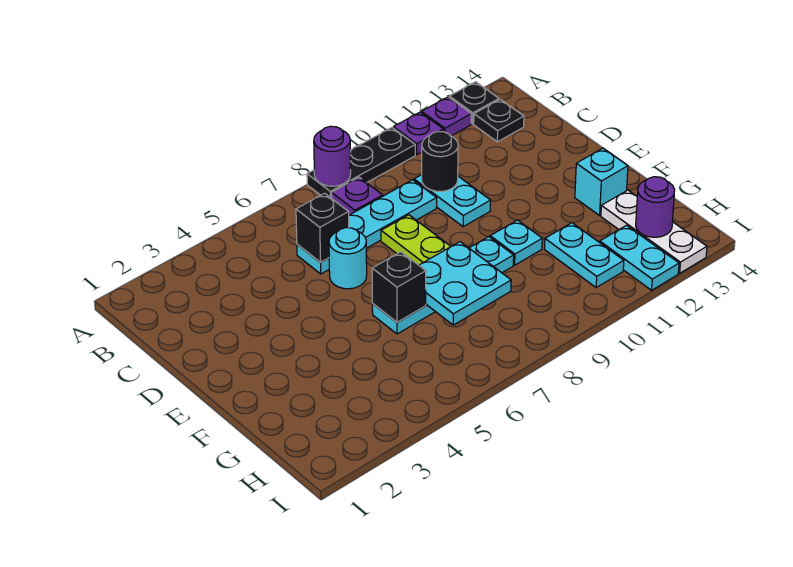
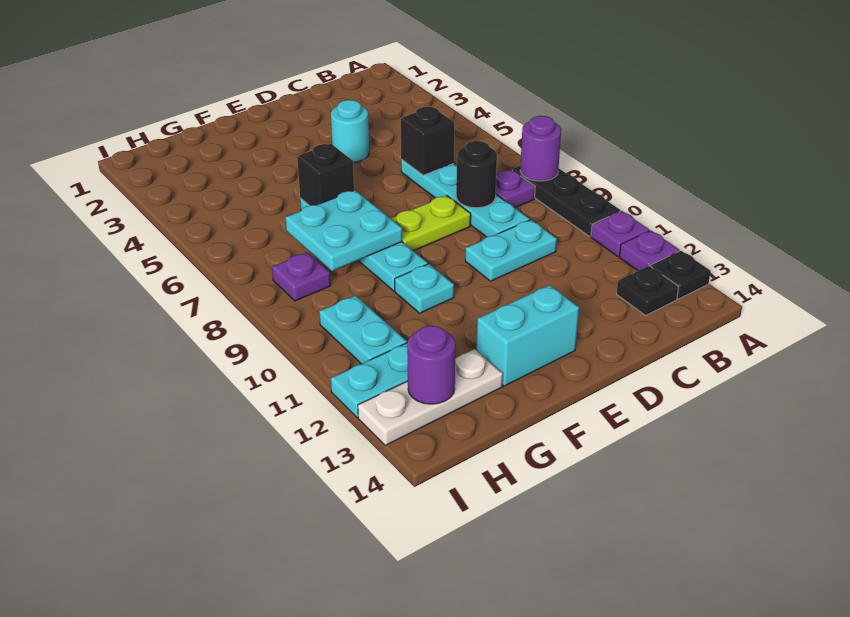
black 1x1 round brick [422,132,458,191] -> black 1x1 round brick moved to [456,141,497,208]
cyan 1x1 round brick [329,228,367,289] -> cyan 1x1 round brick moved to [331,100,369,163]
cyan 1x1 brick [575,148,628,215] -> cyan 1x2 brick [476,285,579,386]
cyan 1x2 plate [545,223,624,287] -> cyan 1x2 plate turned to [319,295,407,364]
none -> purple 1x1 plate [272,252,331,301]

